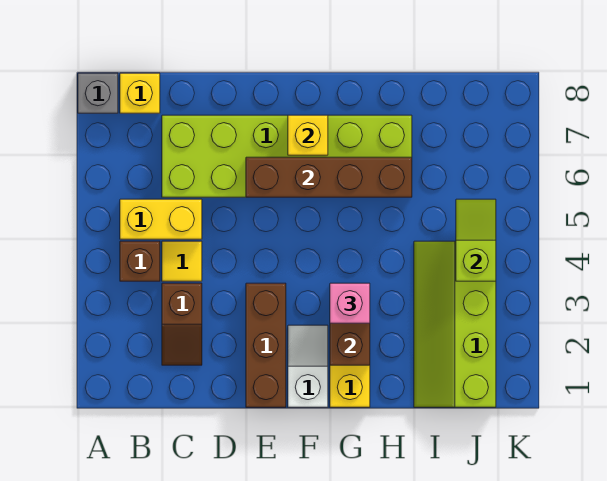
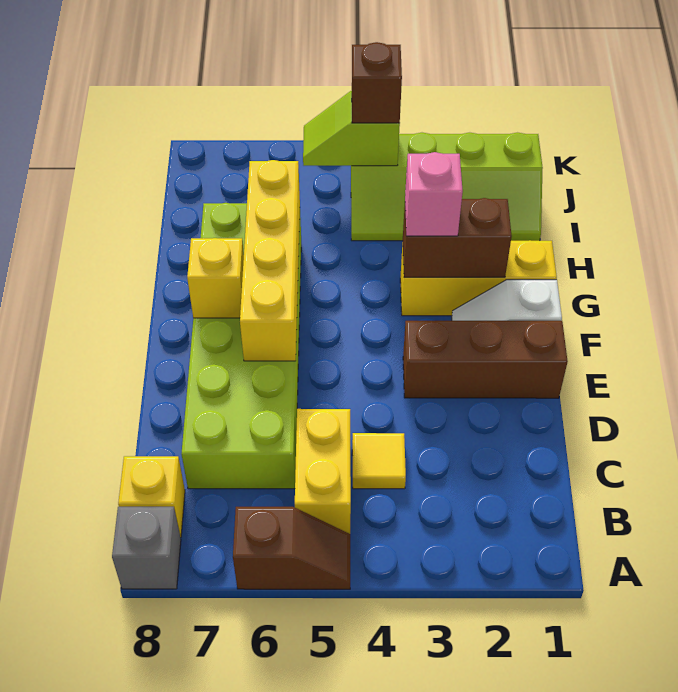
brown 1x1 brick [120,241,160,281] -> brown 1x1 brick moved to [352,42,402,123]
brown 1x2 slope [162,283,202,365] -> brown 1x2 slope moved to [233,507,350,589]
brown 1x4 brick [246,157,412,197] -> yellow 1x4 brick [240,160,300,361]

